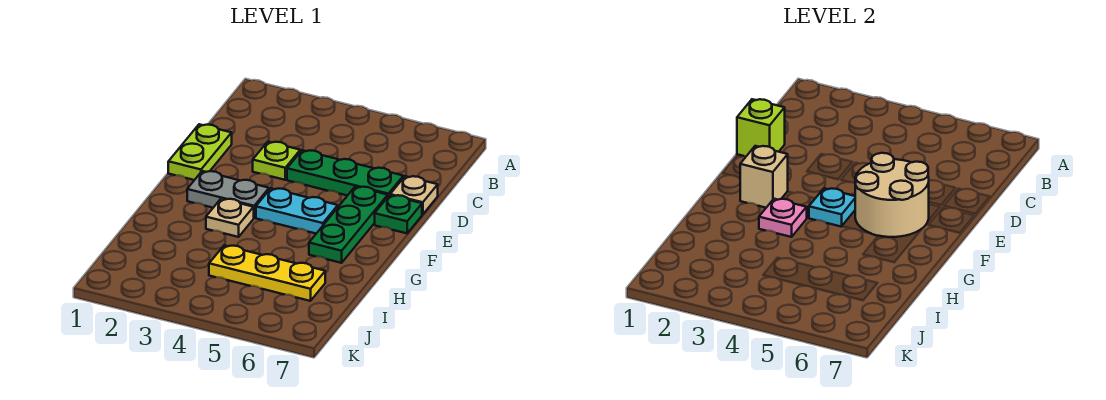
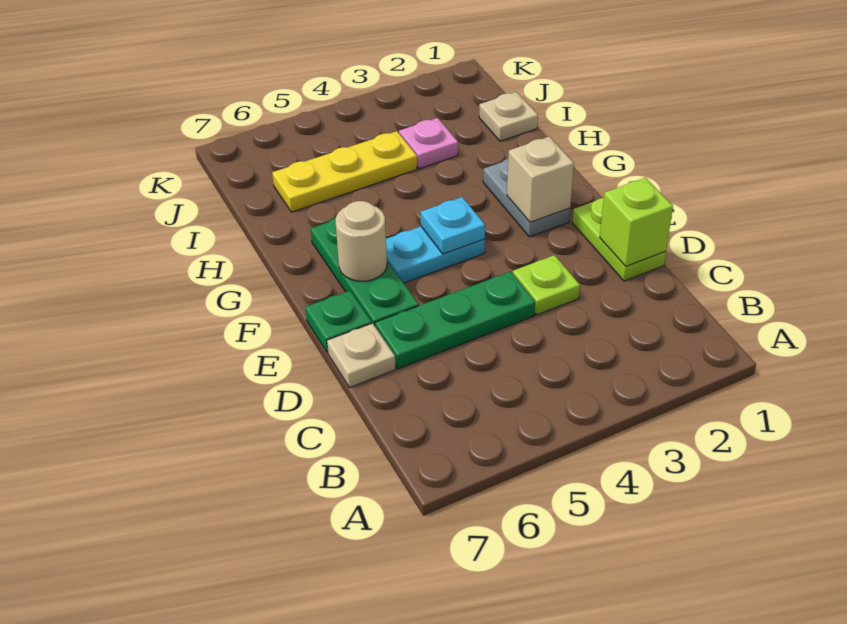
tan 2x2 round brick [855,153,929,237] -> tan 1x1 round brick [336,201,387,281]
grey 1x2 plate [187,171,269,218] -> grey 1x2 plate turned to [483,159,570,237]
tan 1x1 plate [206,199,254,237] -> tan 1x1 plate moved to [479,92,538,141]
pink 1x1 plate [759,199,807,237] -> pink 1x1 plate moved to [399,118,458,169]

